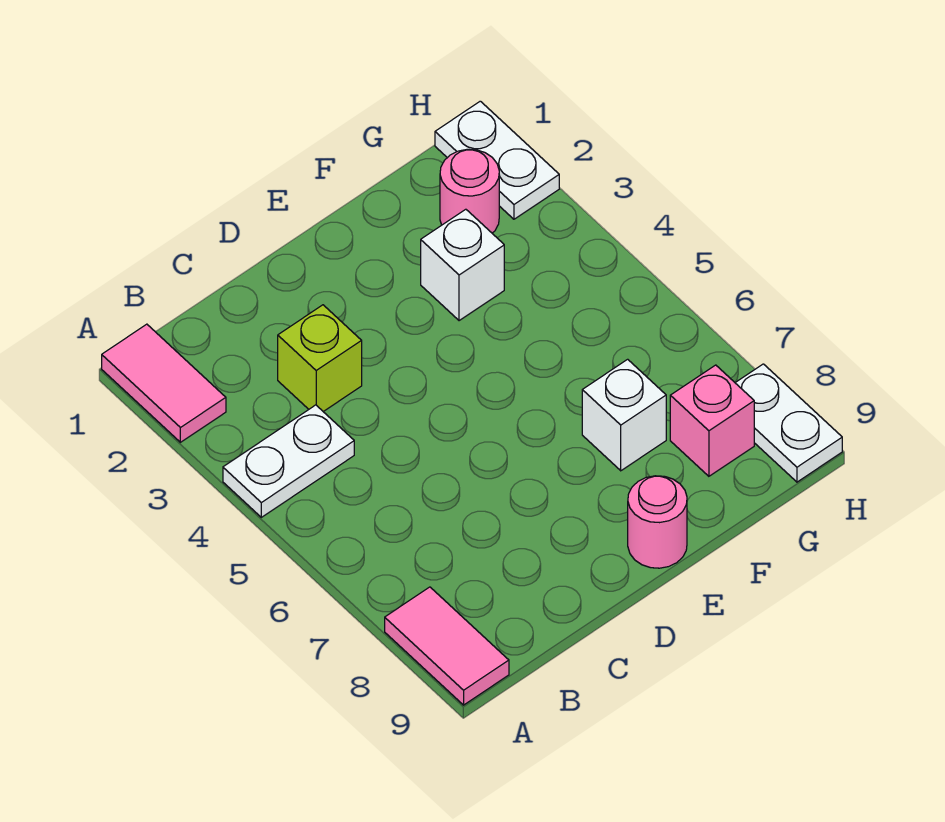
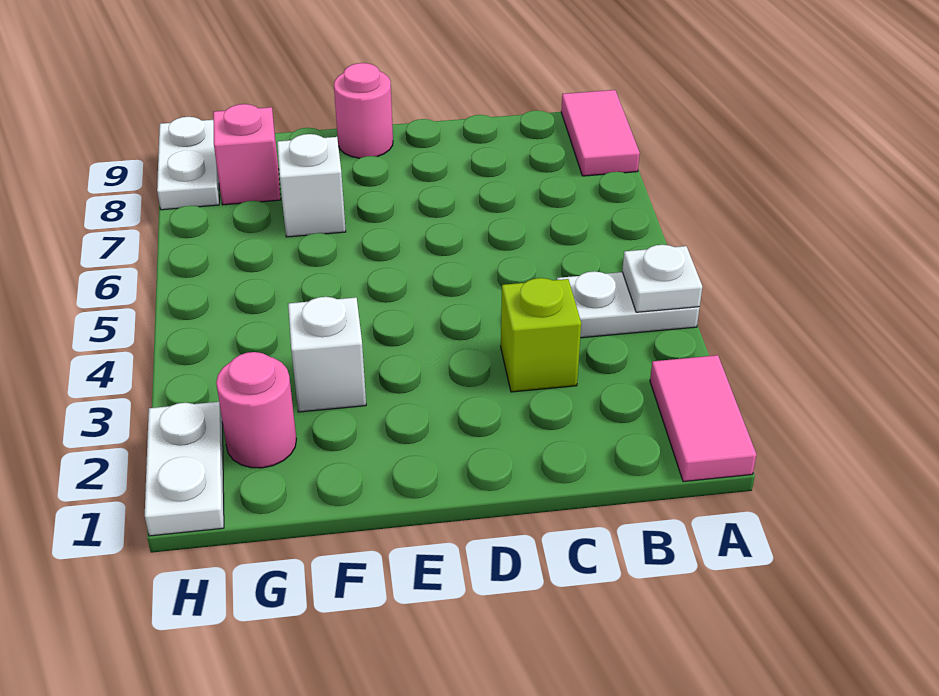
none -> white 1x1 plate [622,245,702,312]

